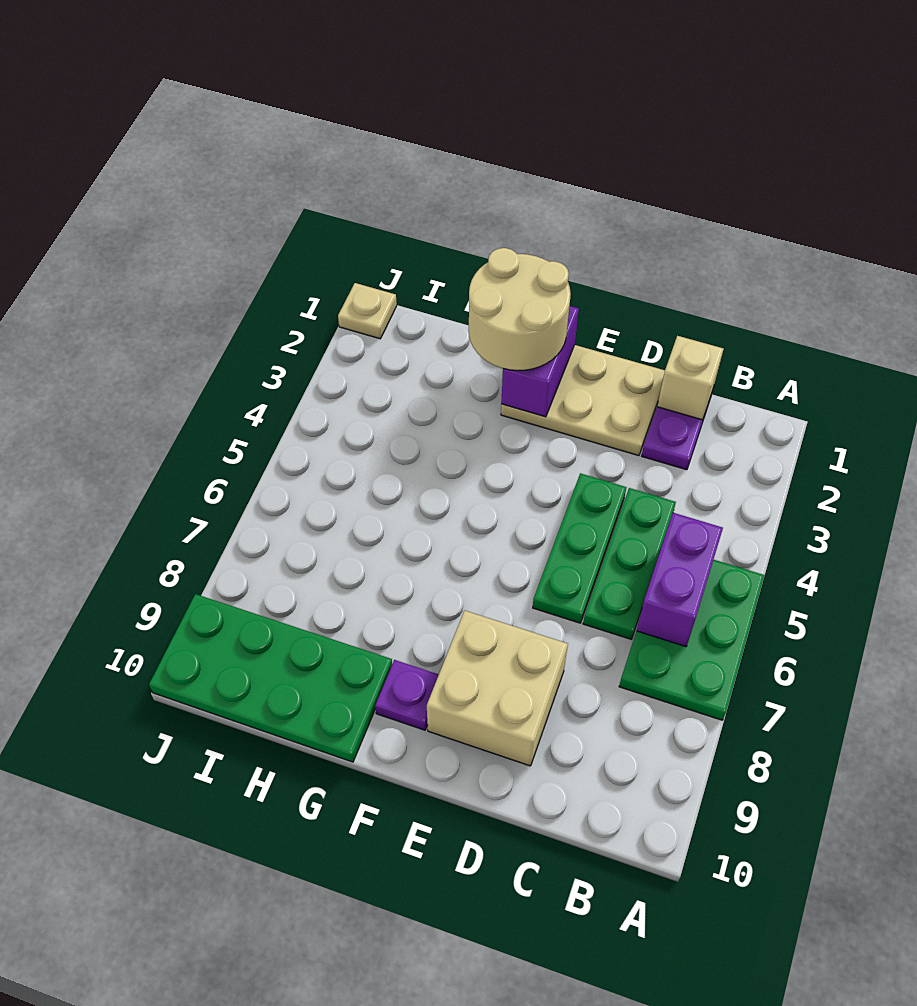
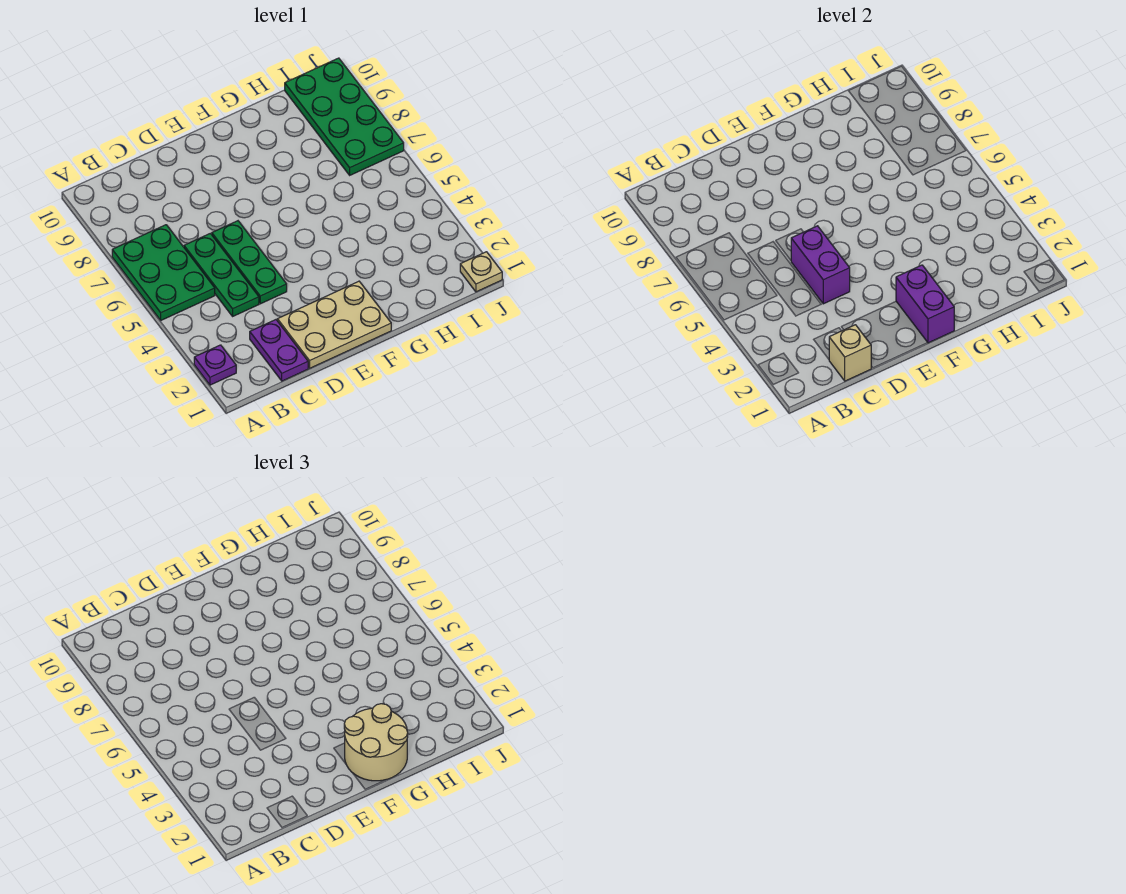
purple 1x2 brick [637,513,723,647] -> purple 1x2 brick moved to [791,226,850,304]
tan 2x2 brick [427,611,568,766] -> none
purple 1x1 plate [375,660,439,730] -> purple 1x1 plate moved to [194,345,236,385]
green 2x4 plate [149,594,392,762] -> green 2x4 plate turned to [285,58,404,175]

